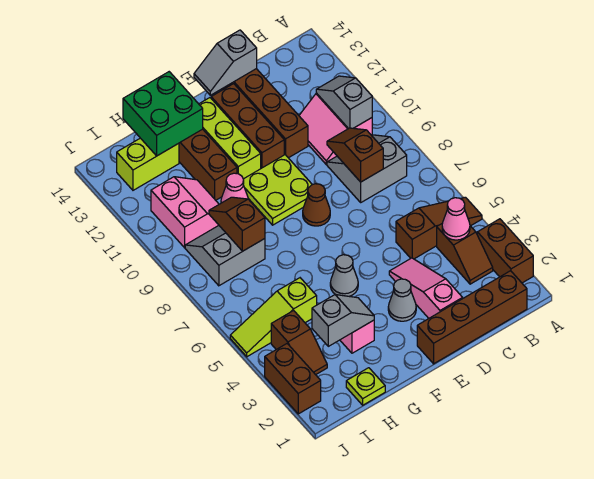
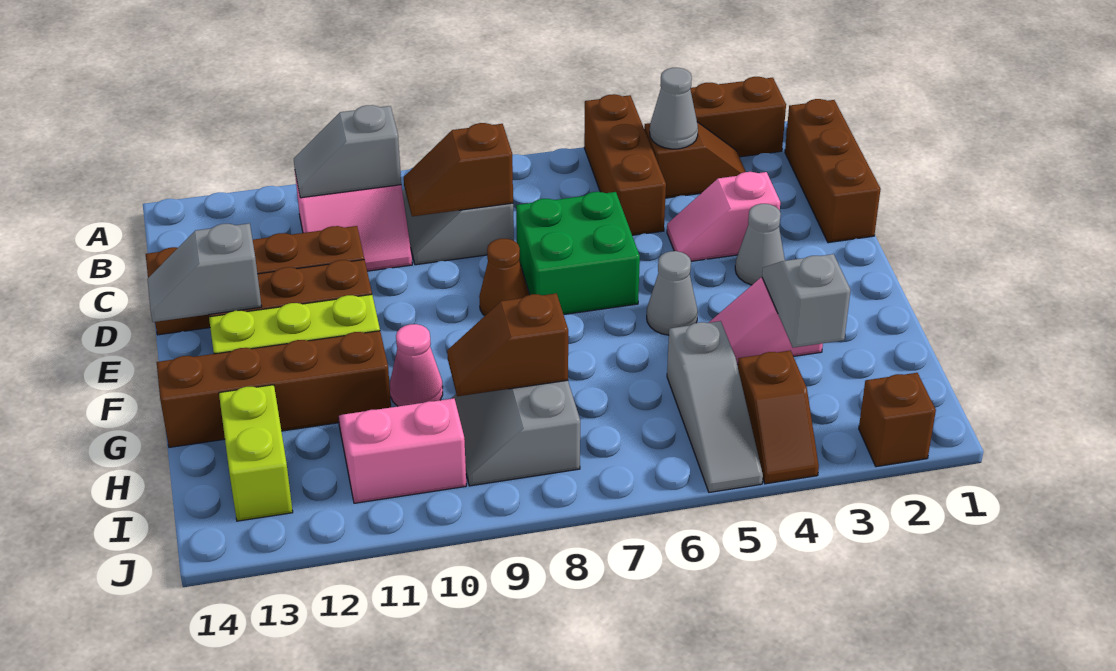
brown 1x3 slope [396,197,482,259] -> brown 1x3 brick [584,94,666,235]
brown 1x4 brick [417,271,527,364] -> brown 1x3 brick [785,99,881,243]
pink 1x1 cone [442,198,470,240] -> grey 1x1 cone [650,68,698,149]
pink 1x3 slope [389,258,463,318] -> pink 1x2 slope [667,172,780,261]
grey 1x2 slope [194,30,257,95] -> grey 1x2 slope turned to [147,223,262,322]
lime 2x2 plate [243,155,312,225] -> none
green 2x2 brick [123,72,203,156] -> green 2x2 brick moved to [516,192,640,315]
lime 1x1 plate [346,368,385,405] -> none
lime 1x3 slope [230,278,317,357] -> grey 1x3 slope [667,321,763,492]
brown 1x2 slope [271,311,327,375] -> brown 1x2 slope turned to [738,351,819,484]
brown 1x2 brick [265,344,321,414] -> brown 1x1 brick [859,373,936,467]

